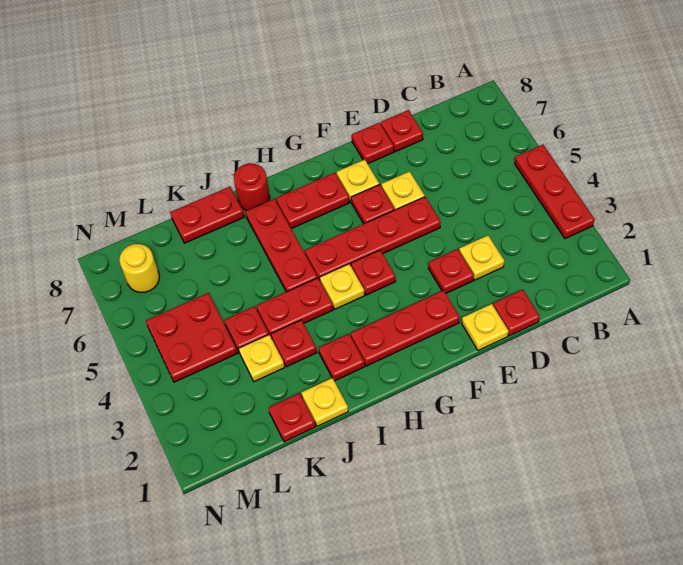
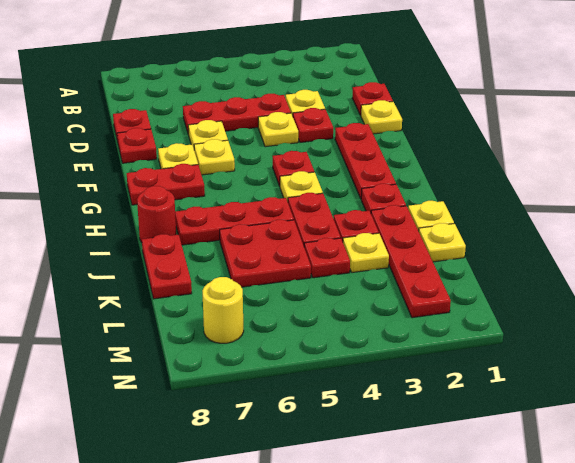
red 1x3 plate [515,145,595,239] -> red 1x3 plate moved to [183,94,291,135]
none -> yellow 1x1 plate [258,112,298,147]
red 1x4 plate [305,197,441,280] -> red 1x4 plate moved to [371,205,451,318]
red 1x1 plate [351,184,395,224] -> yellow 1x1 plate [194,139,235,175]
red 1x2 plate [276,173,349,229] -> red 1x2 plate turned to [127,164,205,205]
red 1x1 plate [268,393,315,442] -> yellow 1x1 plate [419,223,466,262]
red 2x2 plate [146,293,238,382] -> red 2x2 plate moved to [220,220,311,287]

